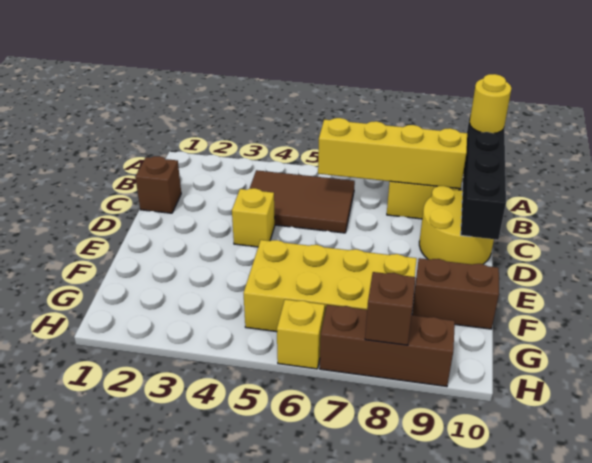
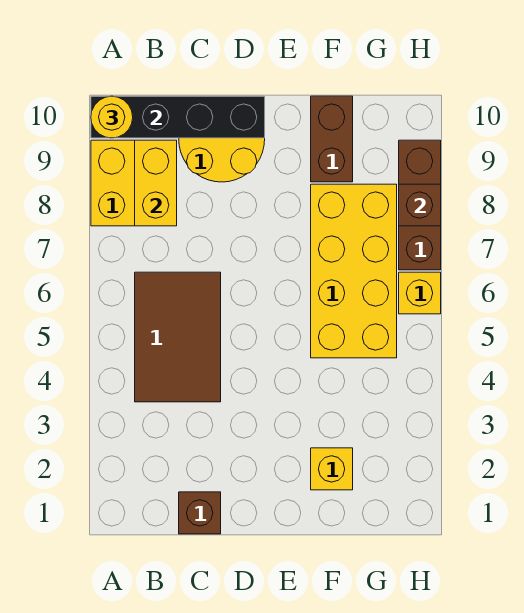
yellow 1x4 brick [318,118,467,189] -> yellow 1x2 brick [135,140,177,226]
yellow 1x1 brick [232,188,275,247] -> yellow 1x1 brick moved to [311,448,353,490]

